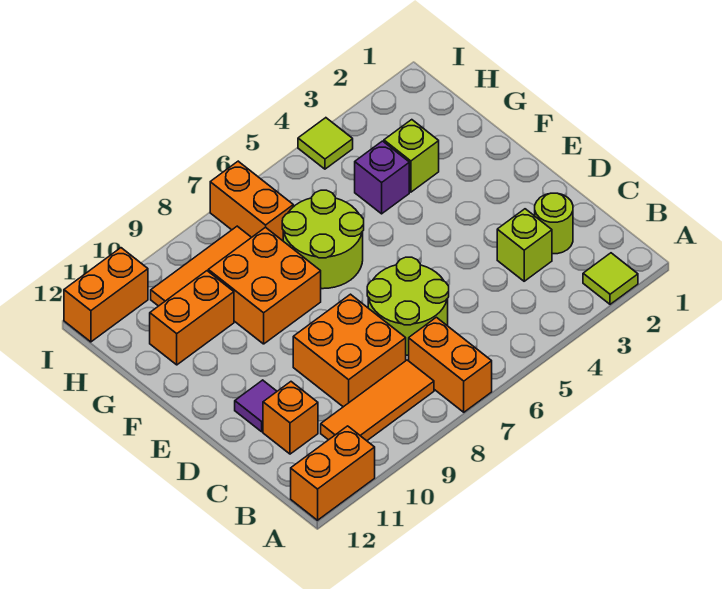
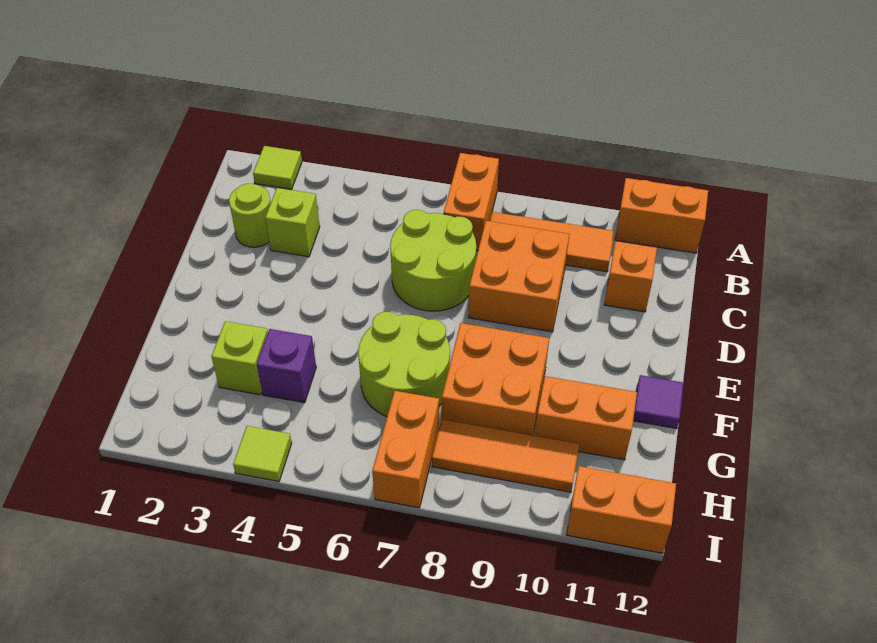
purple 1x1 tile [235,380,277,432] -> purple 1x1 tile moved to [633,375,684,429]

